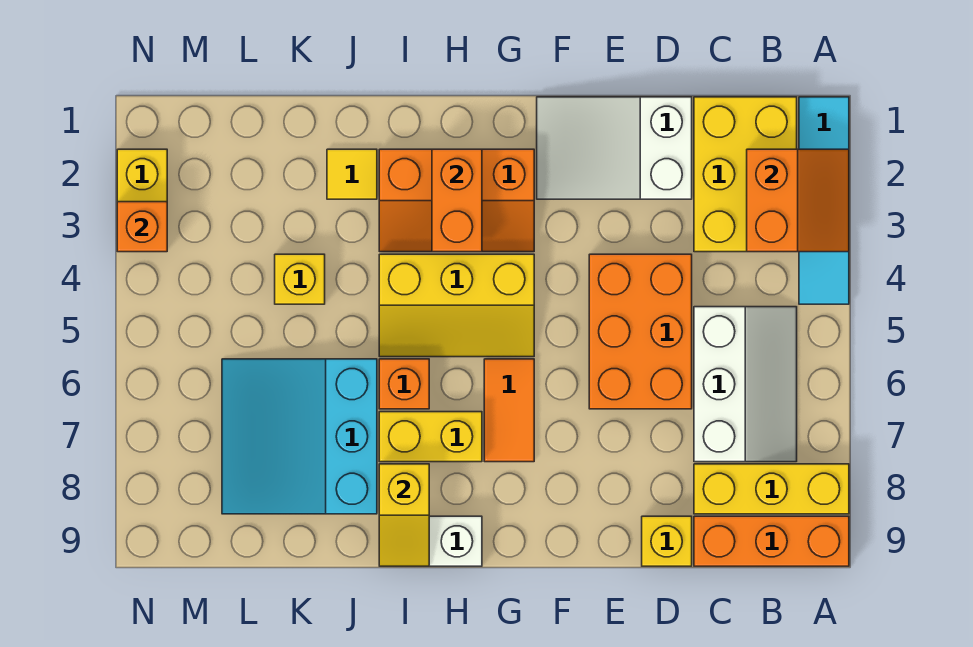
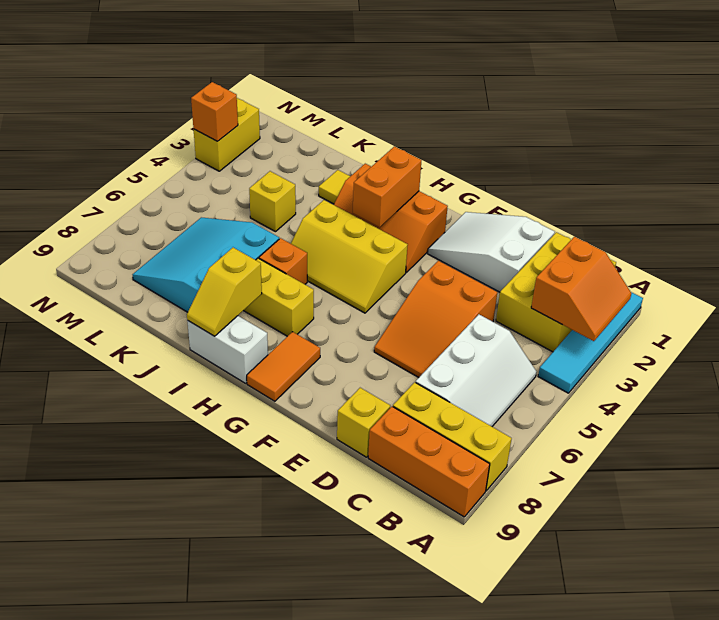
orange 2x3 brick [589,254,692,409] -> orange 2x3 slope [374,261,497,377]
orange 1x2 tile [484,359,534,462] -> orange 1x2 tile moved to [247,332,320,401]

